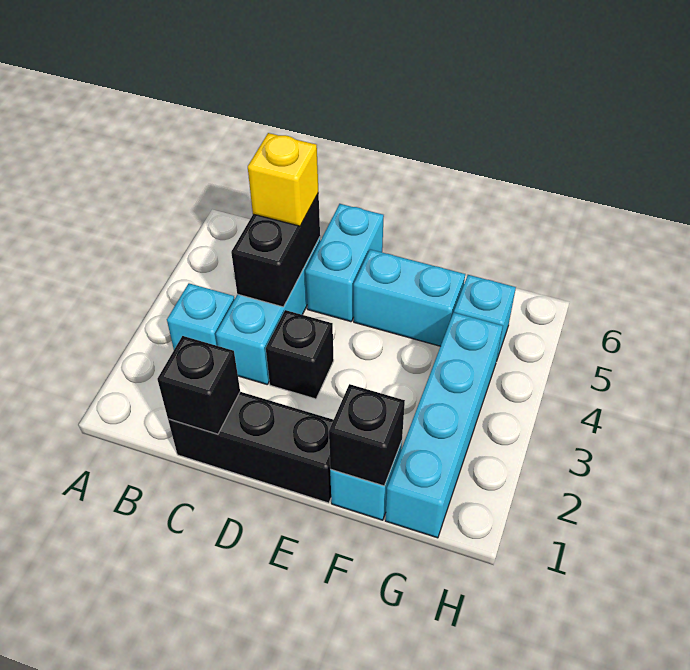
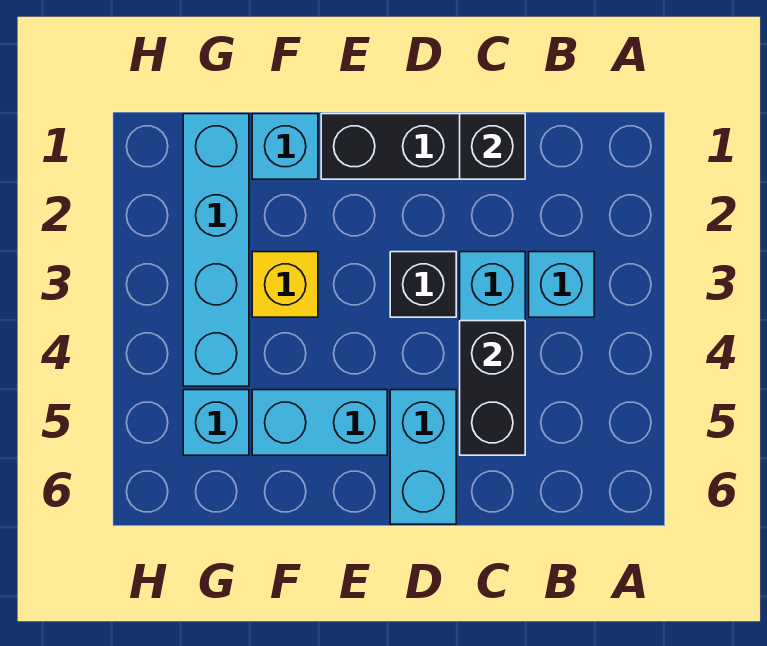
yellow 1x1 brick [248,133,318,226] -> yellow 1x1 brick moved to [252,252,318,317]
black 1x1 brick [329,384,405,486] -> none

